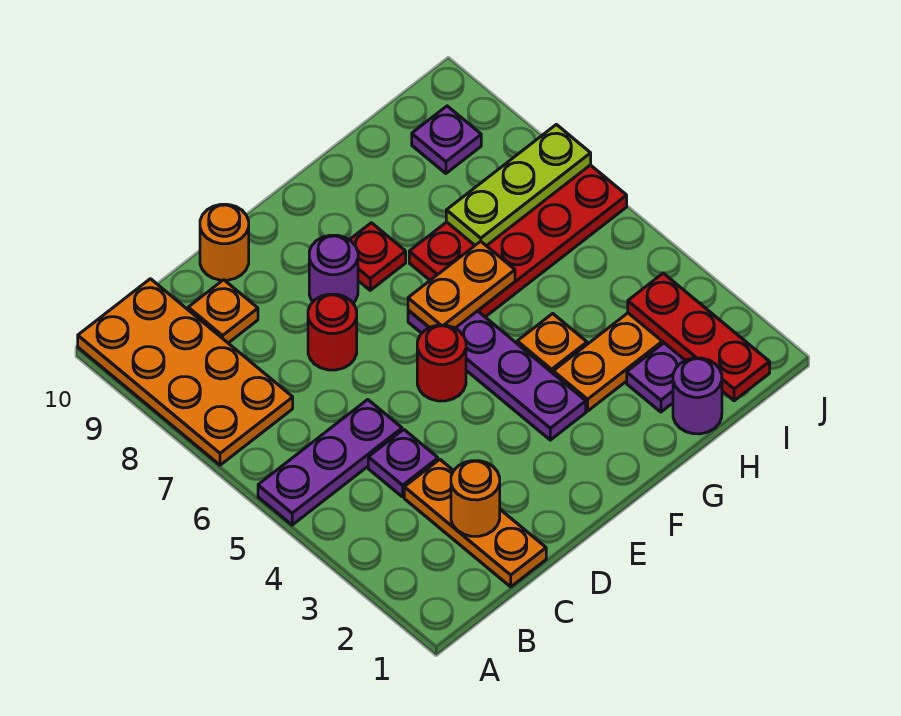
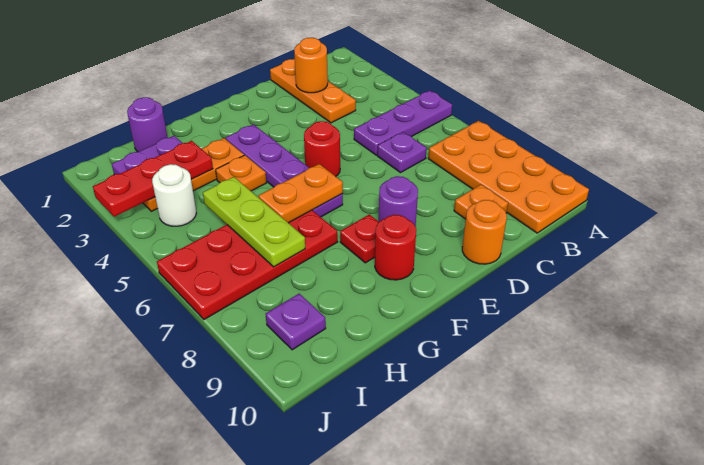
purple 1x1 plate [368,430,438,497] -> purple 1x1 plate moved to [377,132,427,173]
red 1x1 round brick [308,294,357,370] -> red 1x1 round brick moved to [375,215,416,280]
lime 1x3 plate [446,124,591,246] -> lime 1x3 plate turned to [203,177,305,267]
red 1x3 plate [628,273,770,401] -> red 1x3 plate turned to [93,141,213,217]
none -> white 1x1 round brick [152,164,196,226]

